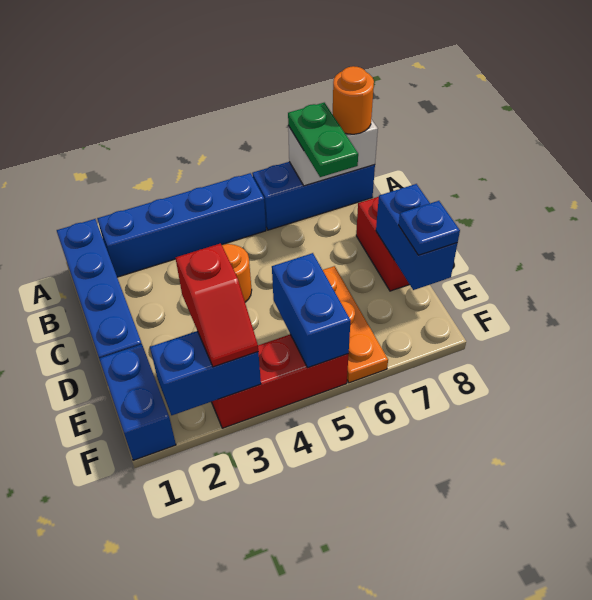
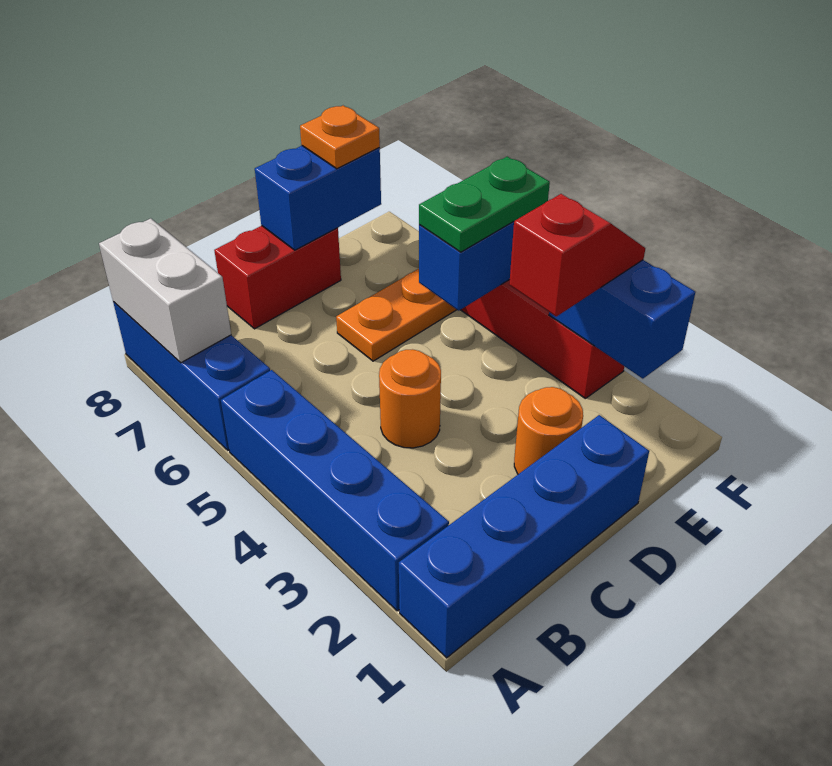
green 1x2 plate [288,103,358,177] -> green 1x2 plate moved to [419,157,550,252]
orange 1x1 round brick [333,66,374,134] -> orange 1x1 round brick moved to [514,387,583,474]
blue 1x2 brick [99,344,176,460] -> none
blue 1x1 plate [399,201,460,255] -> orange 1x1 plate [300,106,380,169]

